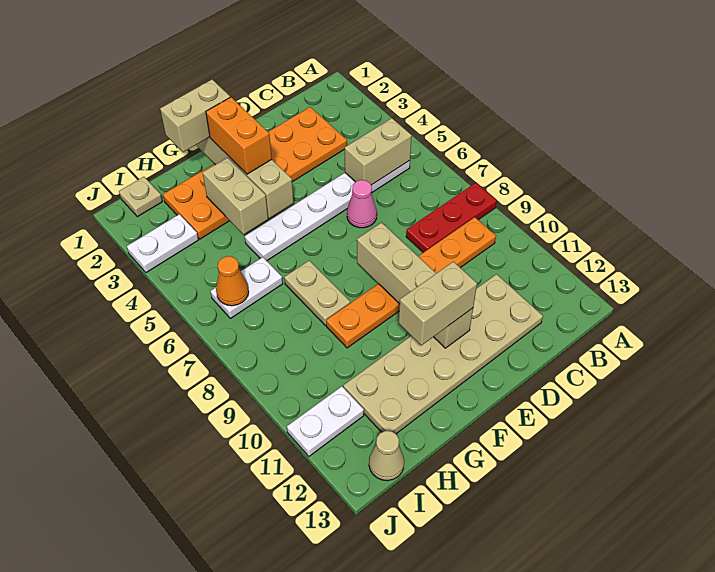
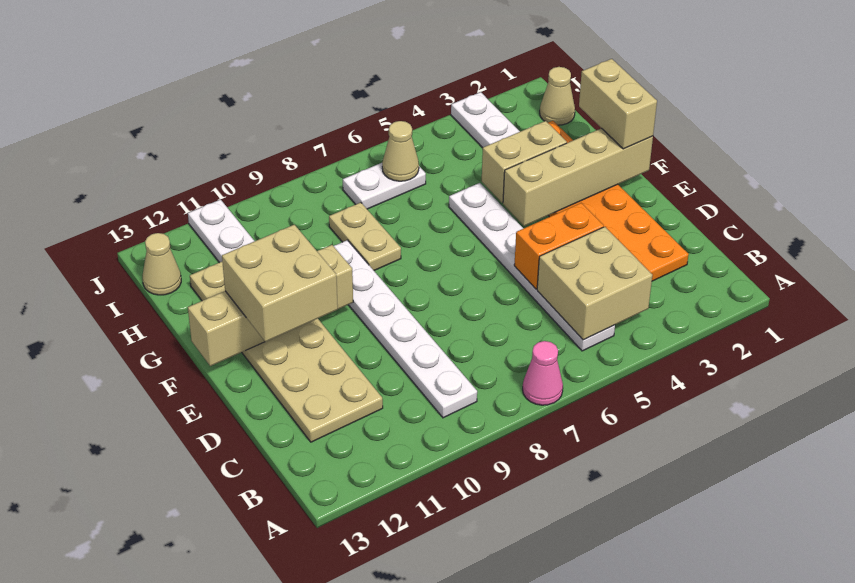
red 1x3 plate [406,183,497,253] -> none
tan 1x2 brick [345,118,412,185] -> tan 2x2 brick [537,227,652,340]
orange 1x6 plate [326,217,496,348] -> white 1x6 plate [334,240,477,418]
pink 1x1 cone [347,180,377,228] -> pink 1x1 cone moved to [523,341,563,405]
tan 1x4 brick [357,223,473,348] -> tan 1x4 brick moved to [188,245,353,366]
tan 1x2 brick [399,262,477,345] -> tan 2x2 brick [222,225,338,342]
orange 1x2 brick [206,97,272,174] -> orange 1x2 brick moved to [514,203,604,289]
tan 1x2 plate [284,261,350,326] -> tan 1x2 plate turned to [329,203,401,270]
white 1x2 plate [210,257,283,318] -> white 1x2 plate turned to [343,163,426,209]
tan 1x1 plate [119,177,162,217] -> tan 1x1 cone [540,67,575,125]
orange 1x1 cone [216,256,249,306] -> tan 1x1 cone [382,121,419,181]

